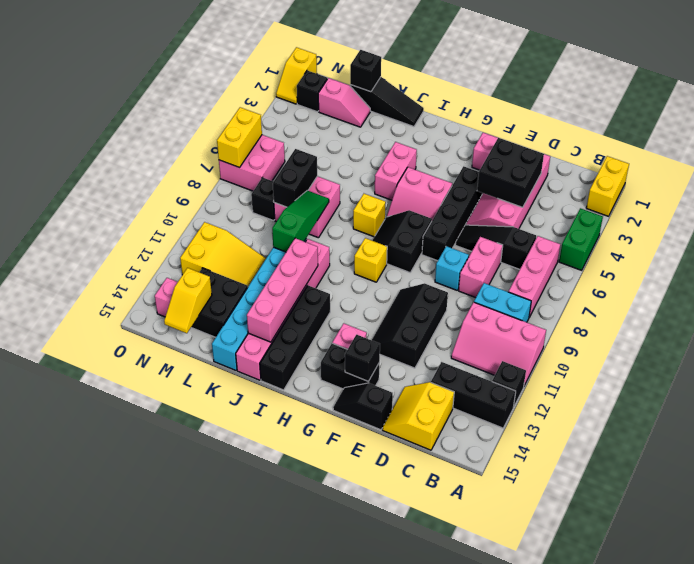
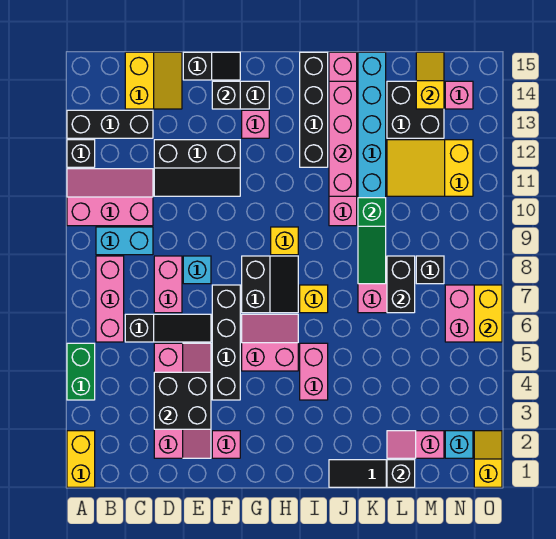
black 2x3 slope [372,283,448,368] -> black 2x3 slope turned to [154,140,240,196]
black 1x1 brick [297,70,327,112] -> cyan 1x1 brick [445,431,473,458]

